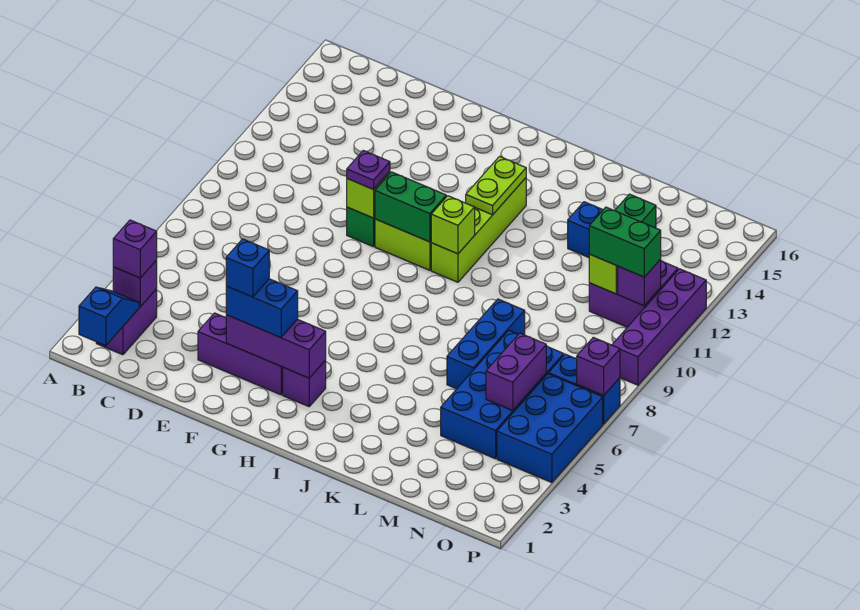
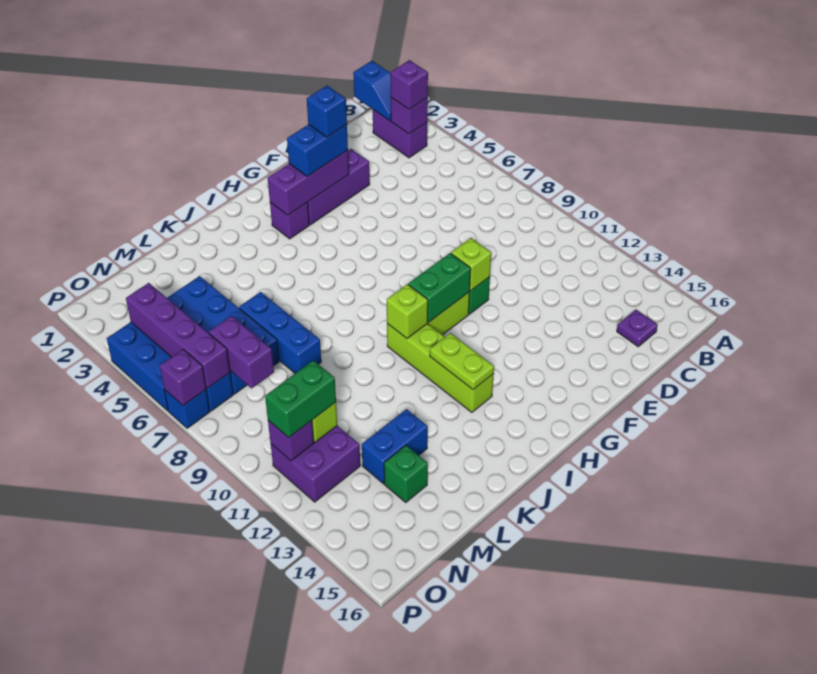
purple 1x1 plate [347,151,390,189] -> purple 1x1 plate moved to [617,310,658,347]
purple 1x2 brick [486,333,546,411] -> purple 1x2 brick moved to [209,316,274,388]
purple 1x4 brick [612,269,706,385] -> purple 1x4 brick moved to [126,283,230,388]

